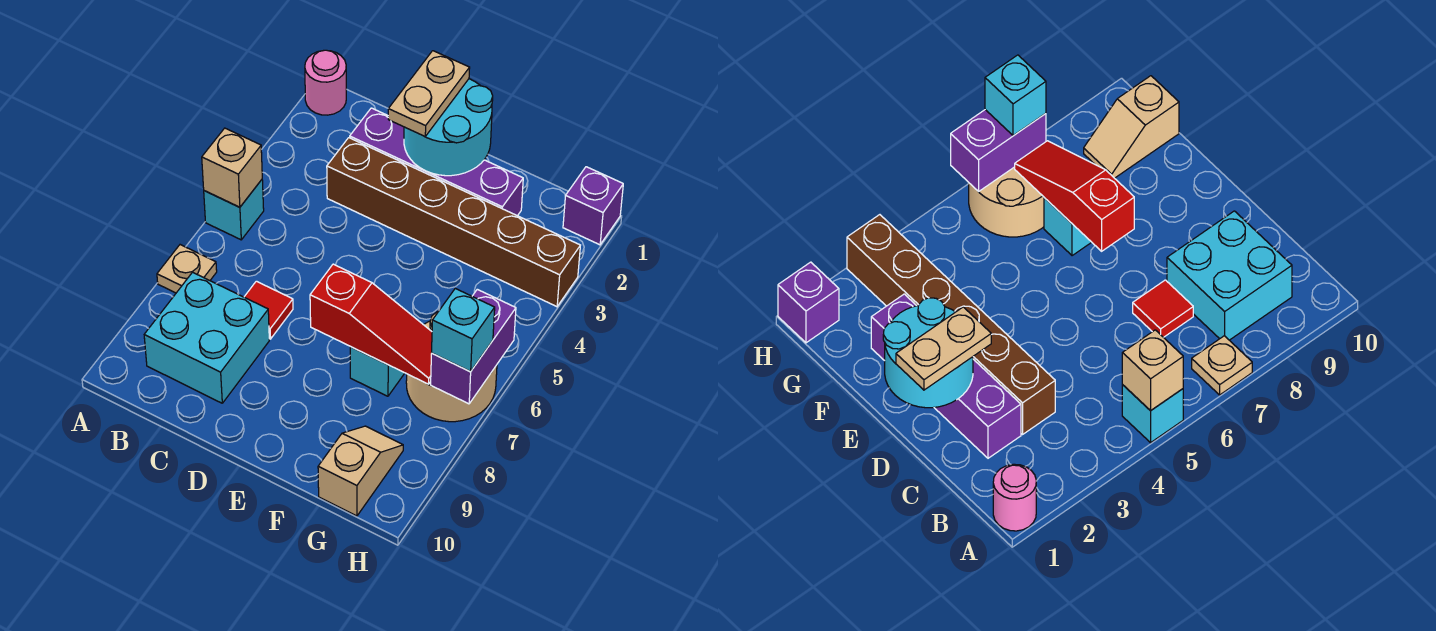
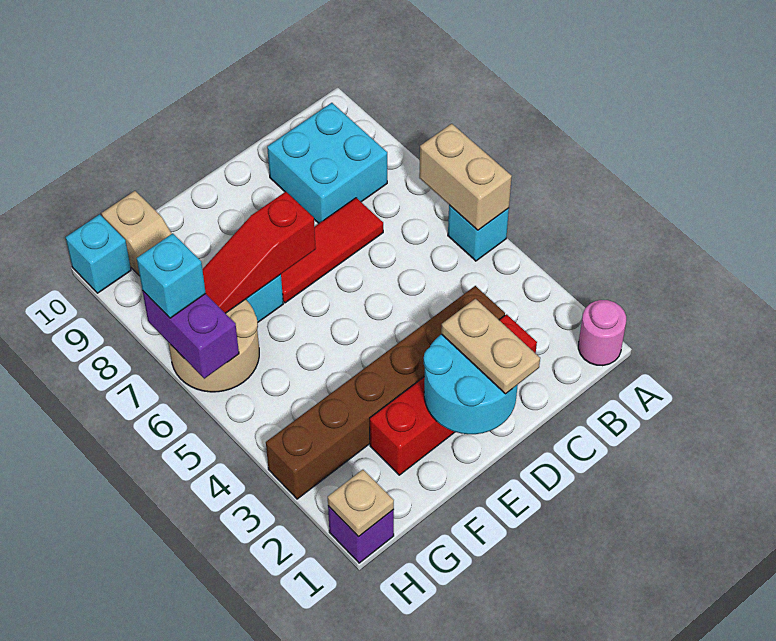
tan 1x1 brick [202,128,262,207] -> tan 1x2 brick [419,124,512,230]
tan 1x1 plate [157,245,217,293] -> tan 1x1 plate moved to [328,470,394,537]
purple 1x4 brick [350,108,523,216] -> red 1x4 brick [370,314,537,475]
red 1x1 tile [244,281,293,339] -> red 1x3 tile [281,198,383,303]
none -> cyan 1x1 brick [65,214,131,293]

